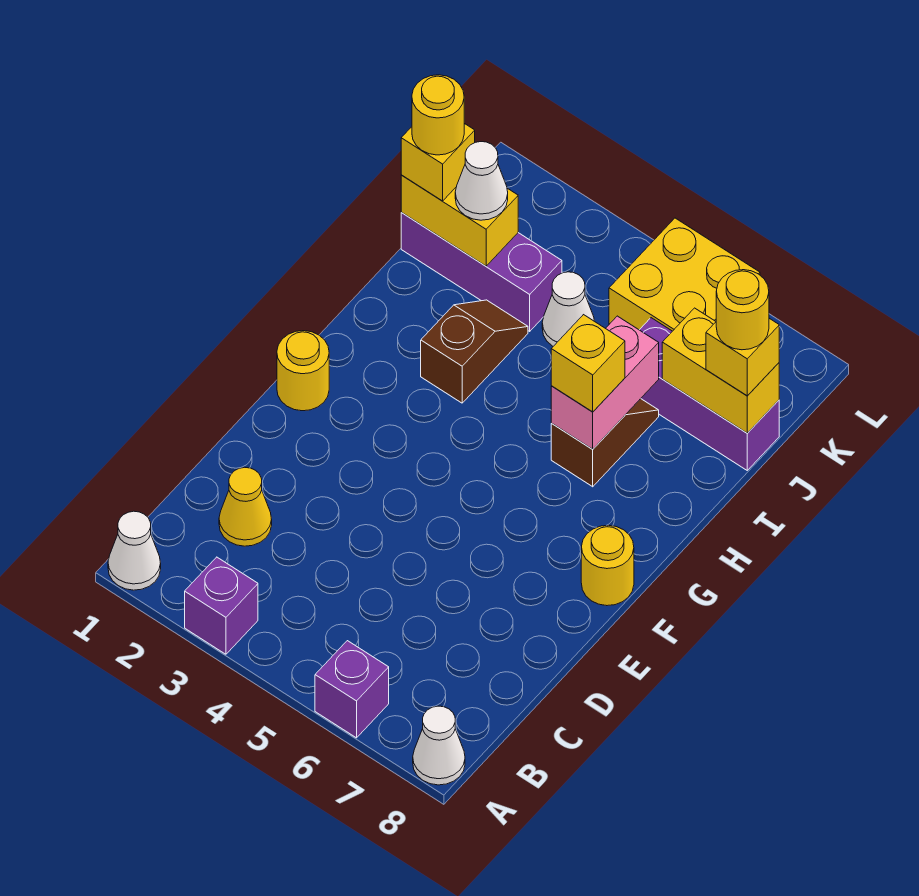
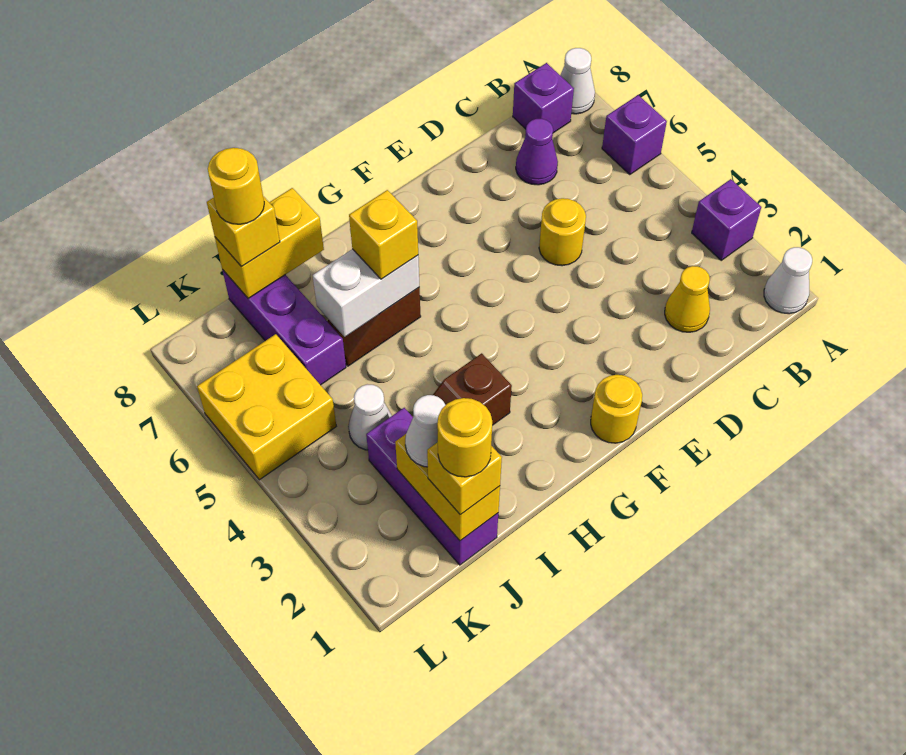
none -> purple 1x1 brick [513,63,574,133]
none -> purple 1x1 cone [516,119,558,185]
yellow 1x1 round brick [581,525,634,606] -> yellow 1x1 round brick moved to [539,198,586,266]
pink 1x2 brick [551,316,659,449] -> white 1x2 brick [313,249,419,337]
yellow 1x2 brick [662,308,779,433] -> yellow 1x2 brick turned to [215,188,324,299]

